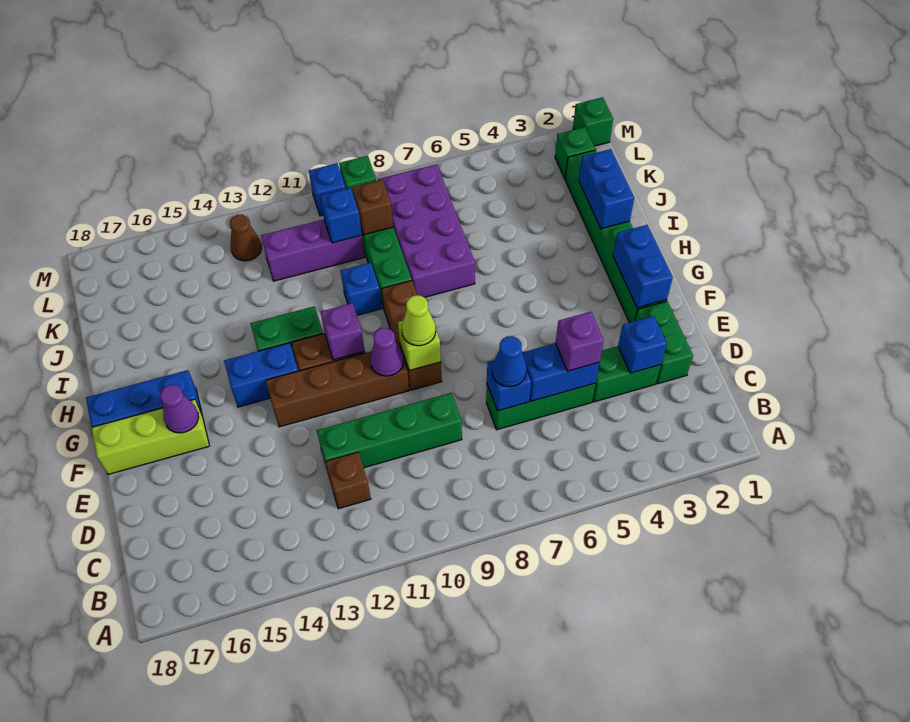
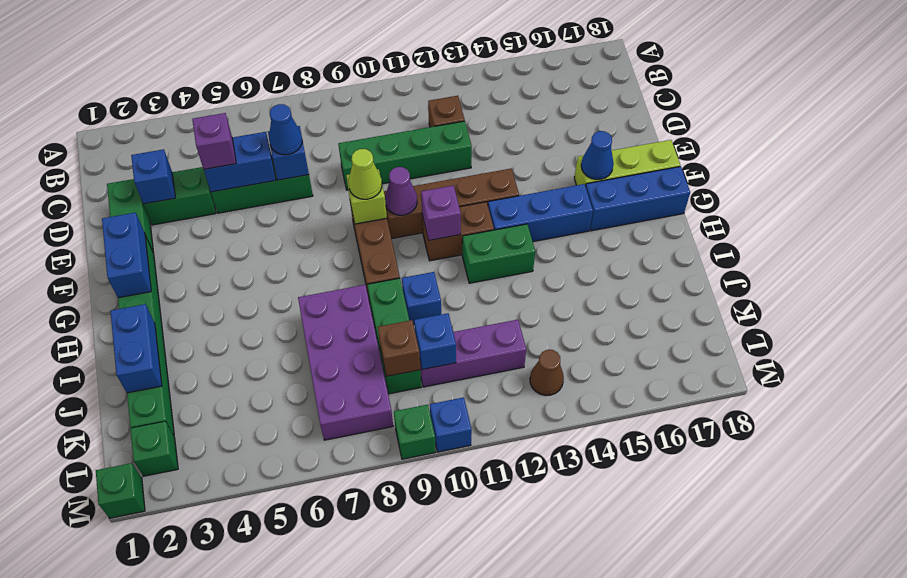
purple 1x1 cone [160,385,199,433] -> blue 1x1 cone [581,131,614,180]
blue 1x2 brick [224,343,298,407] -> blue 1x3 brick [488,184,593,242]

